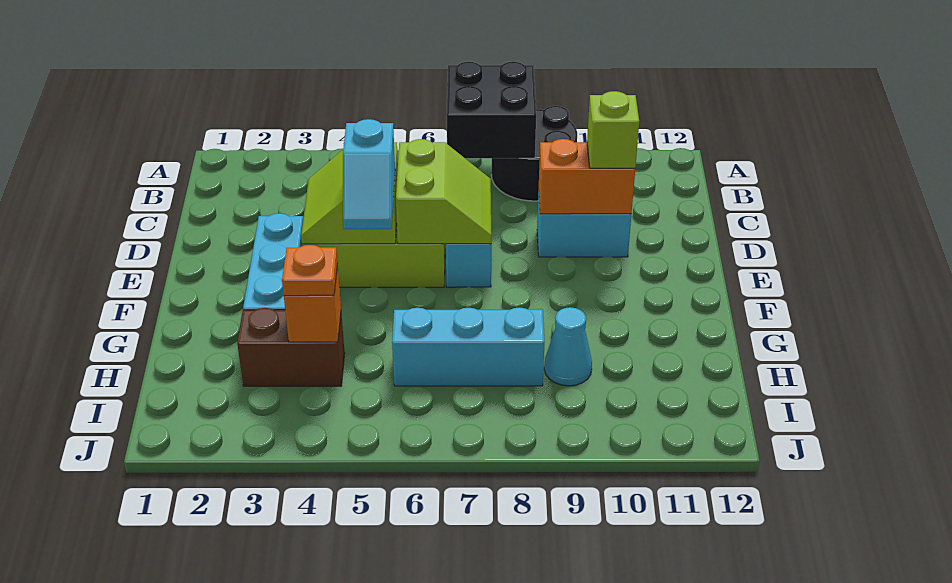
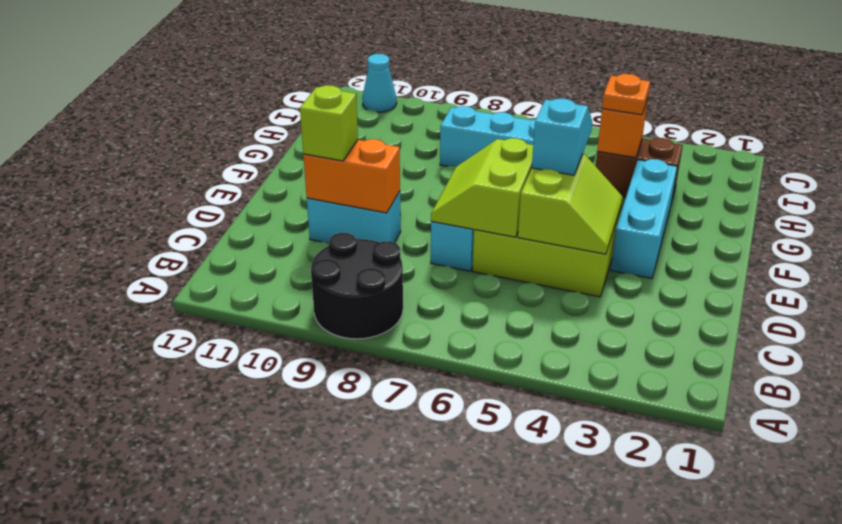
black 2x2 brick [447,62,536,158] -> none
cyan 1x1 cone [544,307,592,386] -> cyan 1x1 cone moved to [362,54,397,112]

